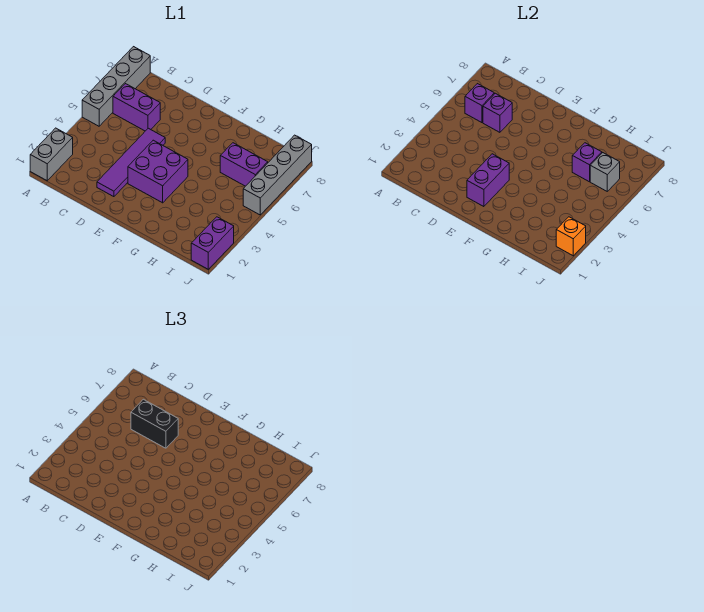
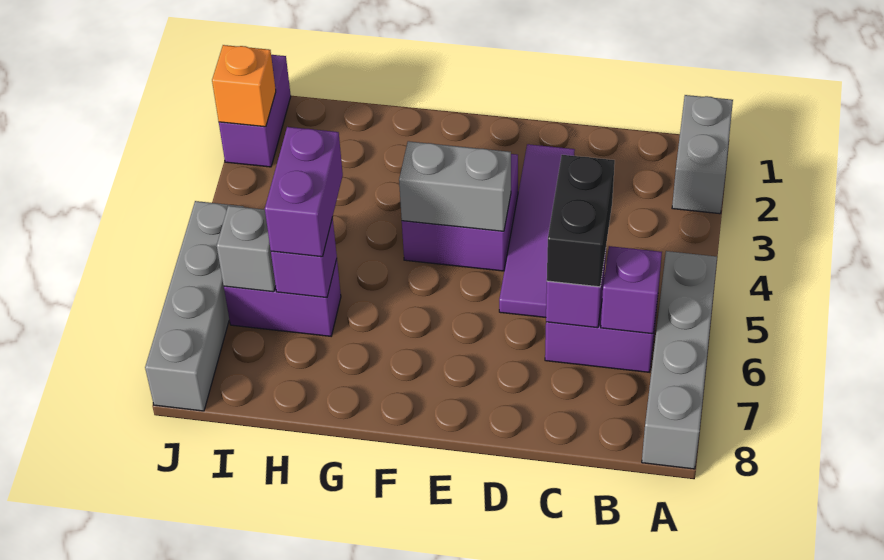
black 1x2 brick [131,399,178,448] -> black 1x2 brick turned to [547,155,615,287]
purple 1x2 brick [467,154,509,207] -> purple 1x2 brick moved to [265,127,343,257]
none -> grey 1x2 brick [399,141,511,231]

